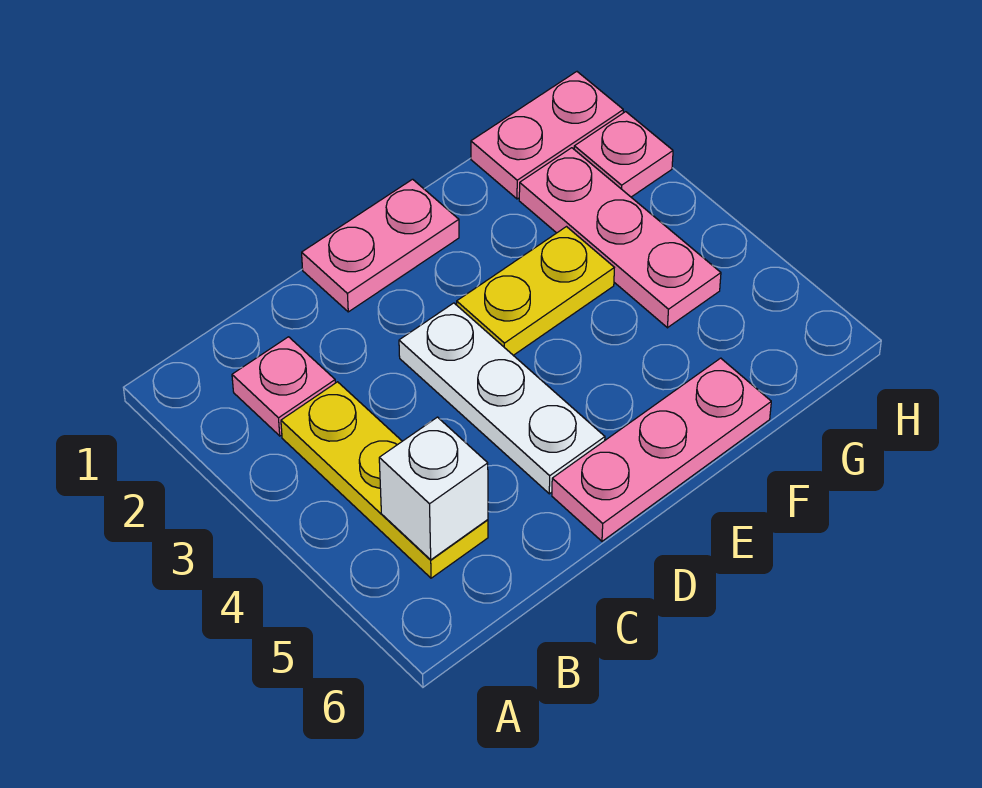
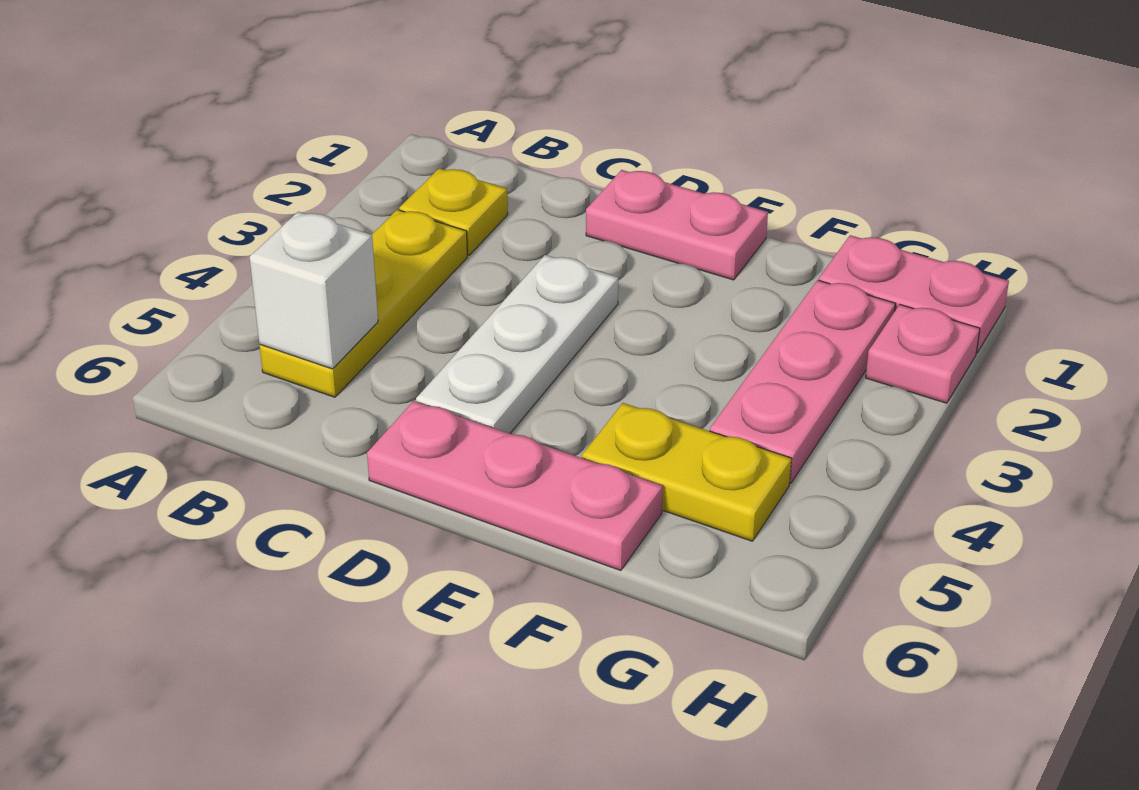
pink 1x1 plate [232,337,335,436] -> yellow 1x1 plate [399,168,508,255]
yellow 1x2 plate [457,227,614,355] -> yellow 1x2 plate moved to [582,403,792,541]

